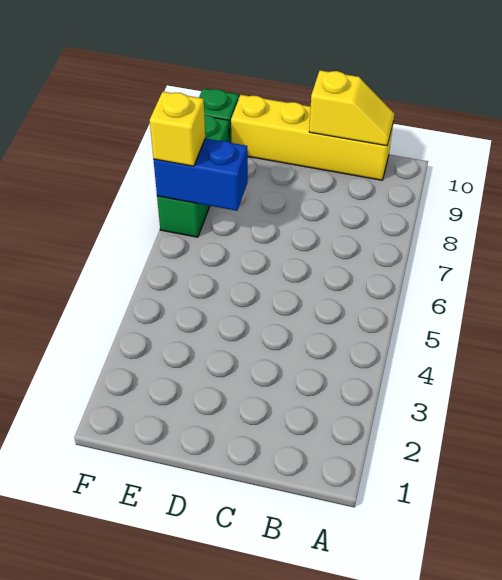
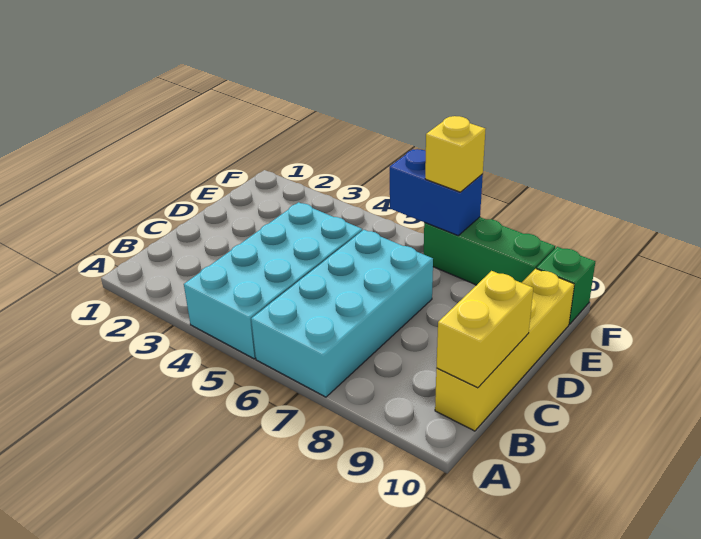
none -> cyan 2x4 brick [184,202,362,359]
none -> cyan 2x4 brick [251,230,433,397]
yellow 1x2 slope [309,70,395,146] -> yellow 1x2 brick [436,271,533,388]
blue 1x2 brick [154,138,248,211] -> blue 1x2 brick turned to [390,149,483,235]

